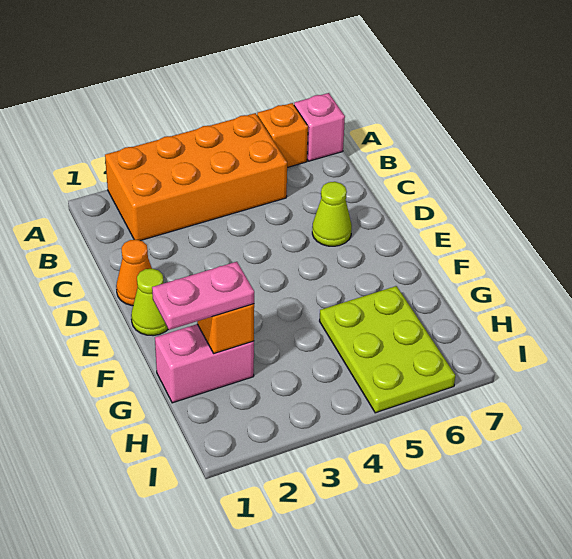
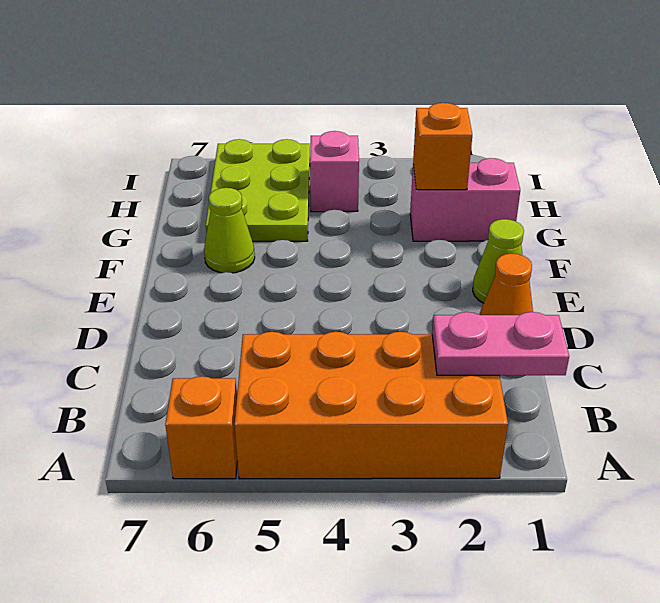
pink 1x1 brick [294,93,345,161] -> pink 1x1 brick moved to [310,131,359,212]
lime 1x1 cone [312,182,352,246] -> lime 1x1 cone moved to [204,188,255,273]
pink 1x2 plate [152,262,254,330] -> pink 1x2 plate moved to [432,312,569,375]

